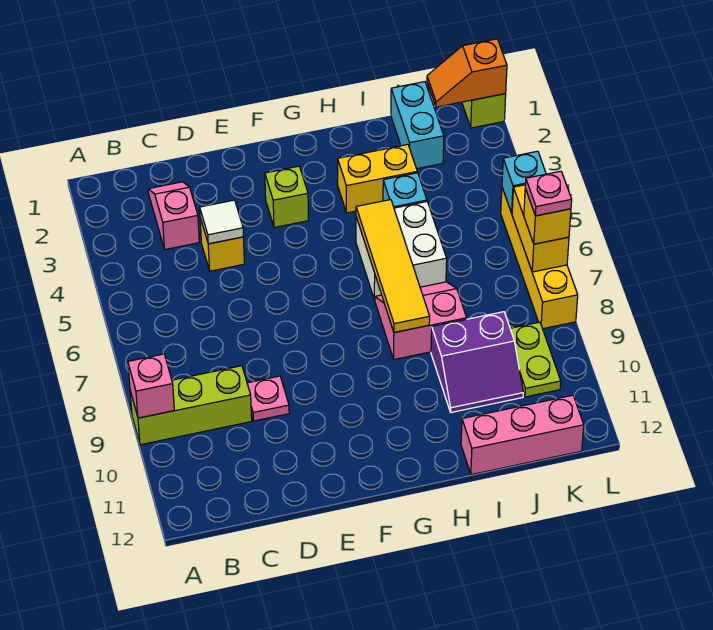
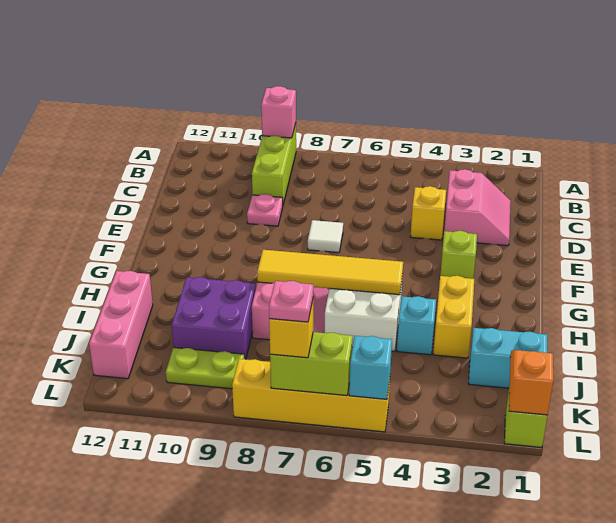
pink 1x2 slope [148,182,199,249] -> pink 2x2 slope [444,169,511,246]
white 1x1 tile [200,200,243,244] -> white 1x1 tile moved to [308,220,343,253]
purple 2x2 slope [431,312,523,412] -> purple 2x2 brick [172,277,256,359]
yellow 1x2 brick [512,185,569,272] -> lime 1x2 brick [270,332,353,396]

